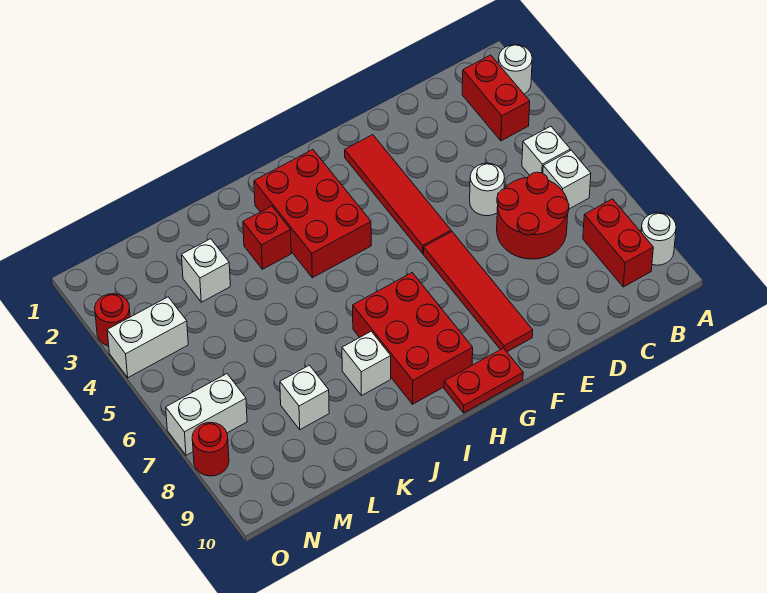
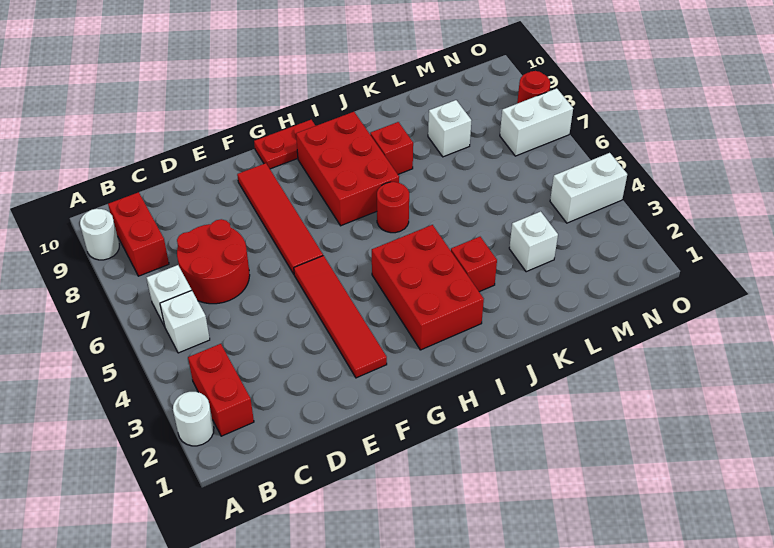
white 1x1 round brick [470,163,504,216] -> none
white 1x1 brick [342,331,391,395] -> red 1x1 brick [370,122,413,174]
red 1x1 round brick [95,294,130,346] -> red 1x1 round brick moved to [377,182,409,233]

